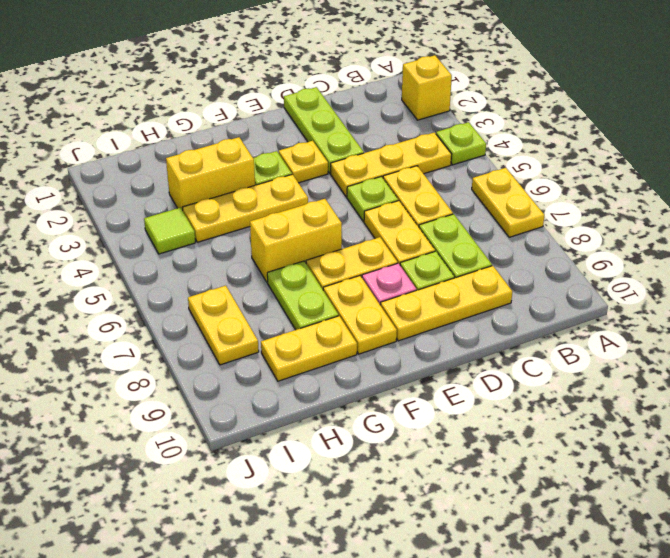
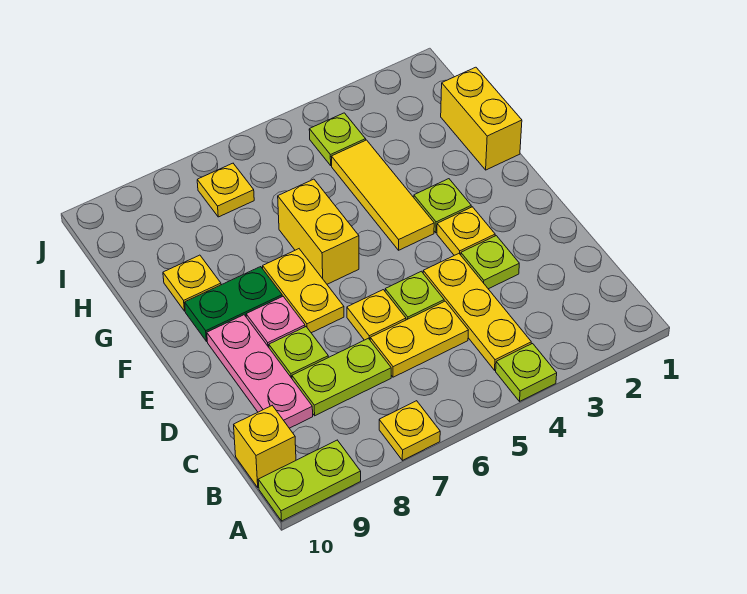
yellow 1x1 brick [402,55,452,120] -> yellow 1x1 brick moved to [234,406,296,488]
yellow 1x2 plate [472,168,544,237] -> yellow 1x1 plate [379,401,440,460]
yellow 1x3 plate [380,266,512,341] -> pink 1x3 plate [207,315,313,428]
lime 1x3 plate [284,87,364,173] -> lime 1x1 plate [461,236,519,289]
yellow 1x2 plate [364,201,435,265] -> yellow 1x1 plate [347,290,406,340]
yellow 1x3 plate [183,174,308,242] -> yellow 1x3 tile [331,140,434,250]
yellow 1x2 plate [323,276,397,354] -> green 1x2 plate [185,267,282,341]
yellow 1x2 brick [166,137,255,210] -> yellow 1x2 brick moved to [441,67,522,170]
lime 1x2 plate [267,261,339,330] -> lime 1x2 plate moved to [258,440,361,521]
yellow 1x2 plate [261,316,357,381] -> yellow 1x1 plate [163,255,221,311]
lime 1x1 tile [144,208,195,254] -> lime 1x1 plate [309,113,366,165]
yellow 1x2 plate [188,286,259,365] -> yellow 1x1 plate [197,163,254,217]

